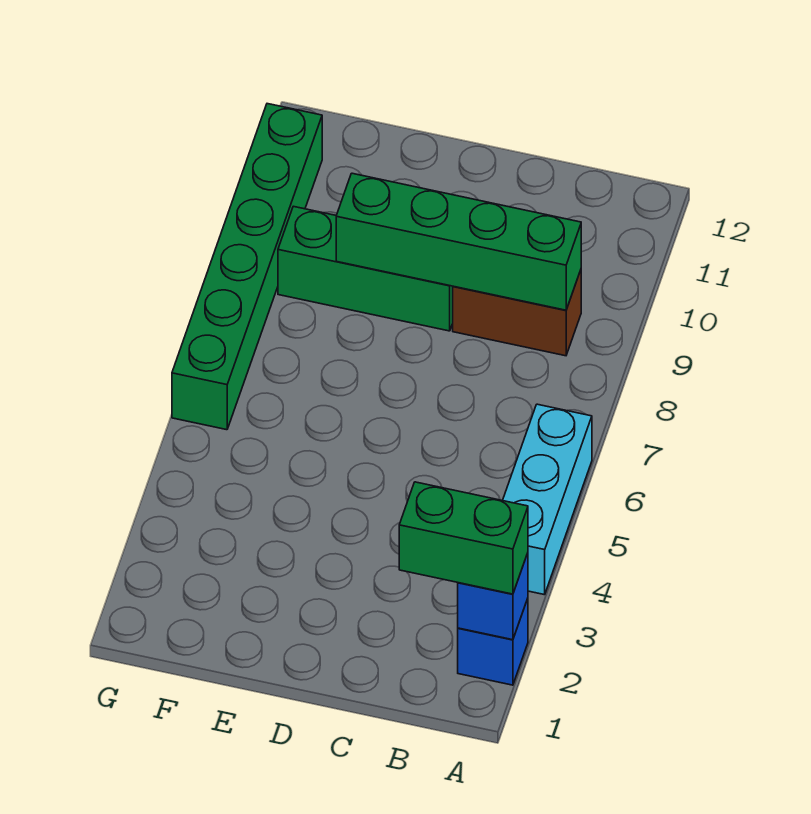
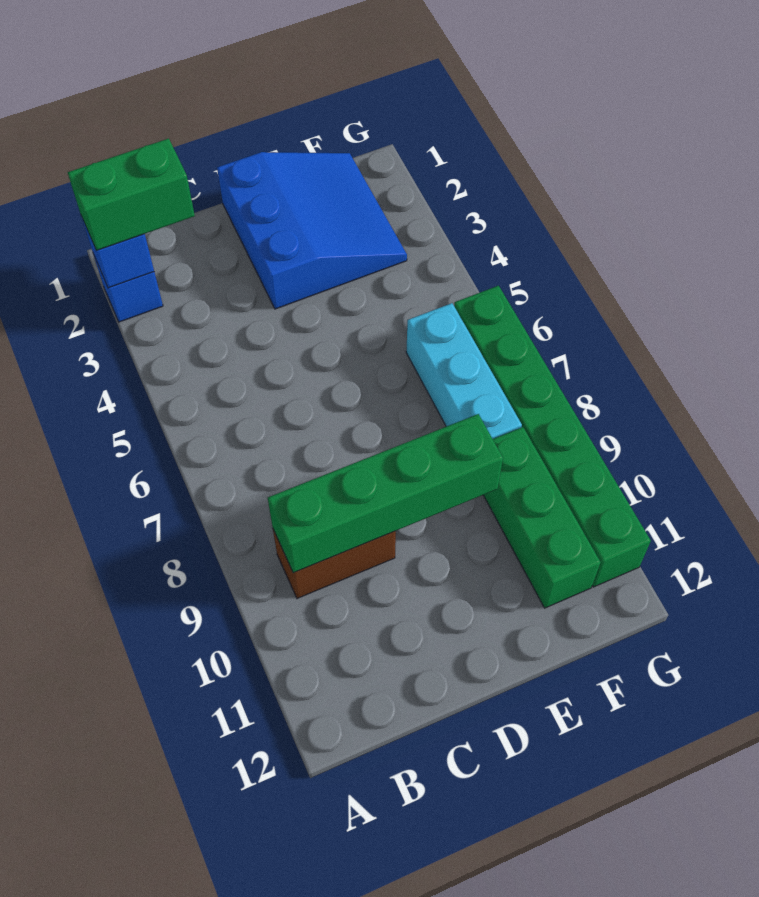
cyan 1x3 brick [503,404,592,595] -> cyan 1x3 brick moved to [406,303,522,439]
none -> blue 3x3 slope [217,152,407,309]
green 1x3 brick [278,206,453,331] -> green 1x3 brick turned to [483,427,601,608]

